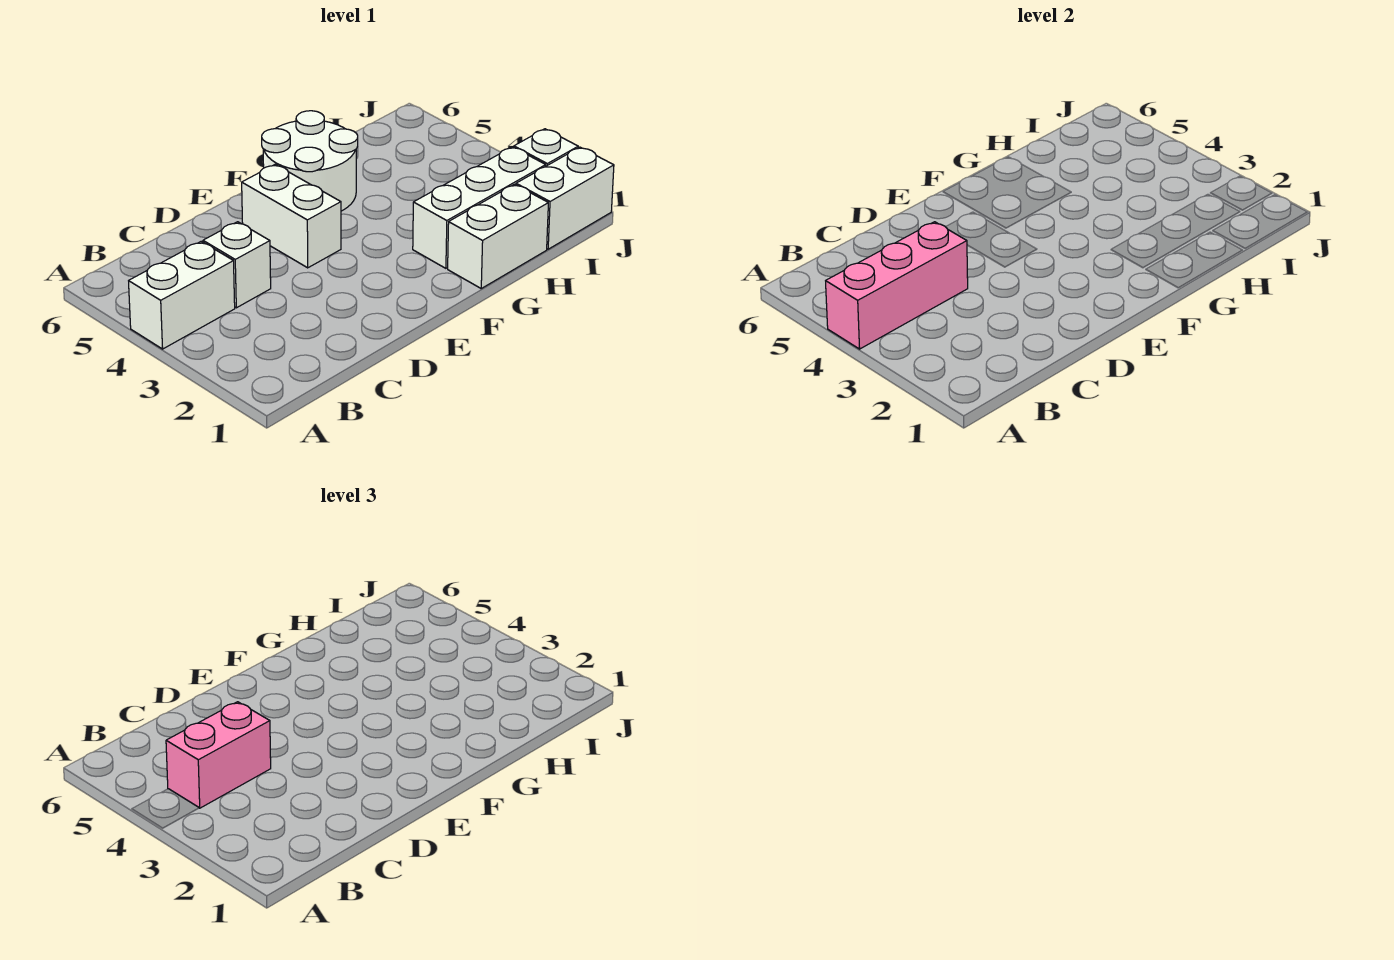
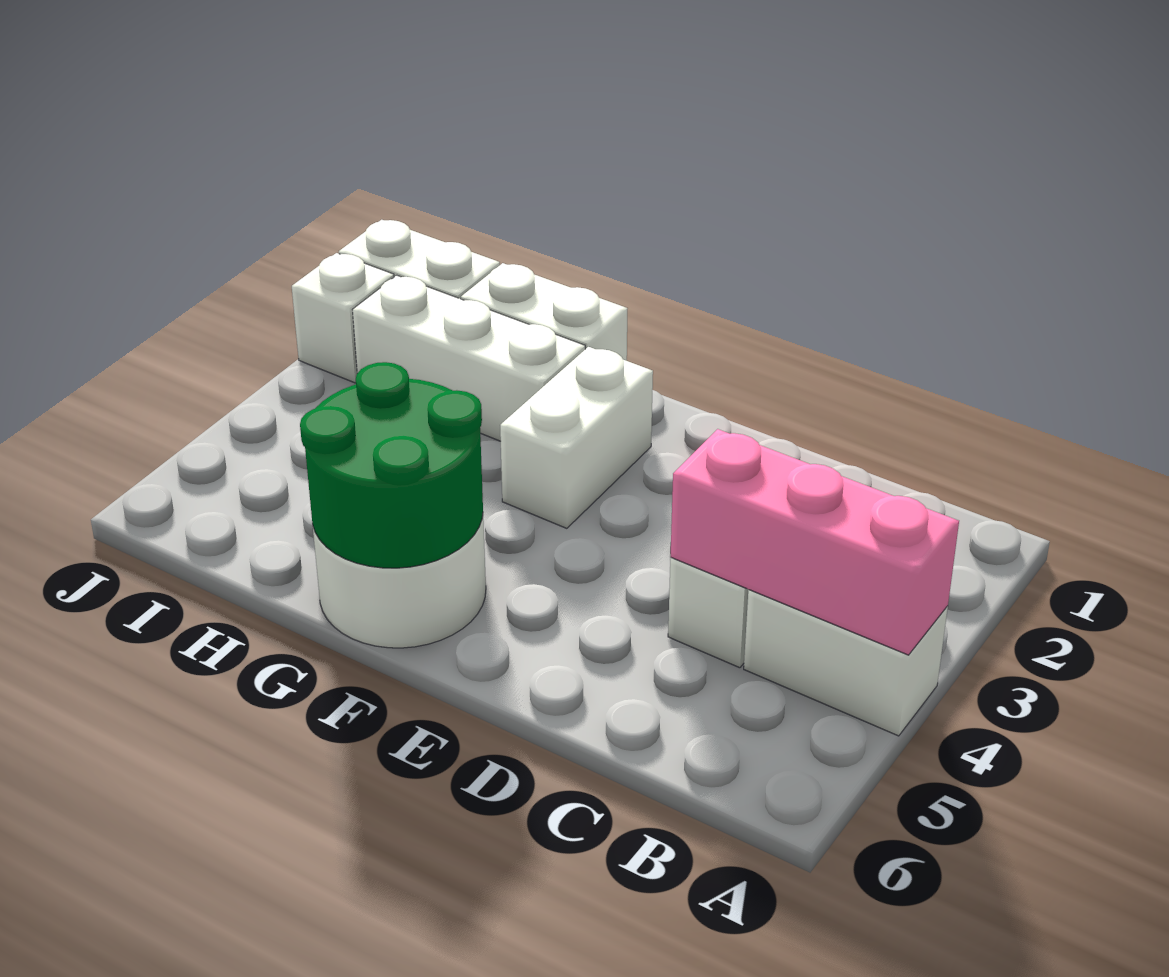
pink 1x2 brick [166,702,271,808] -> none
white 1x2 brick [242,165,341,268] -> white 1x2 brick moved to [500,347,653,528]
none -> green 2x2 round brick [300,362,483,568]

